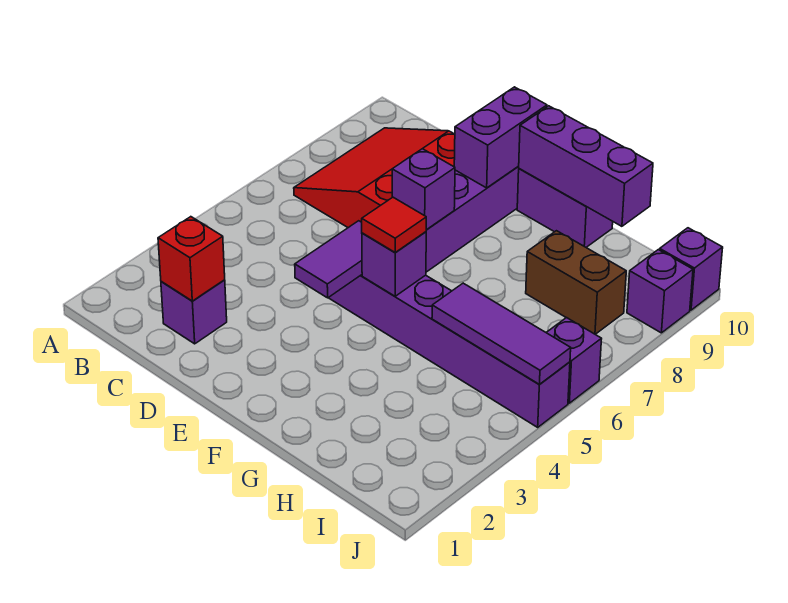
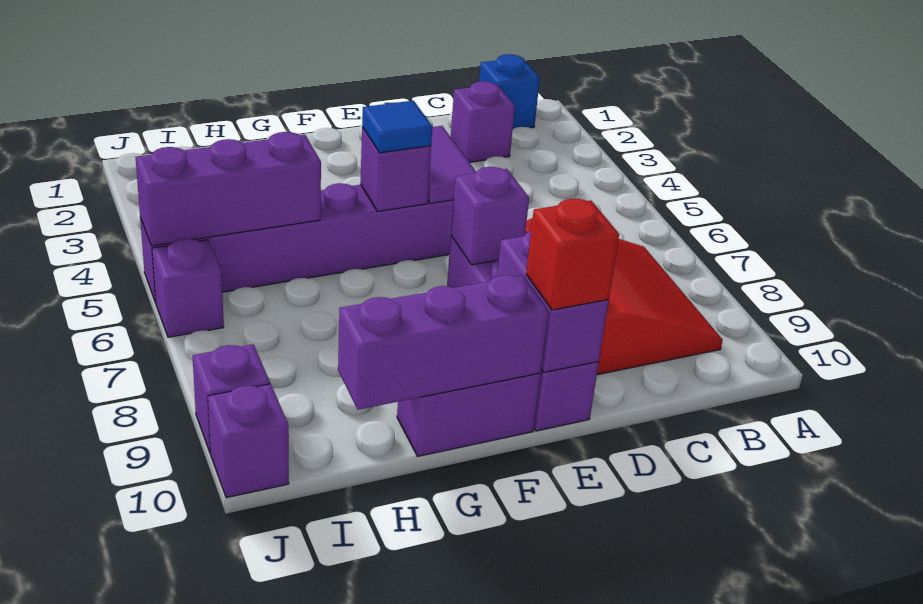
none -> blue 1x1 brick [479,54,540,129]
red 1x1 brick [158,217,225,301] -> red 1x1 brick moved to [526,199,619,310]
red 1x1 tile [362,197,426,253] -> blue 1x1 tile [362,101,432,153]
purple 1x3 tile [432,283,571,384] -> purple 1x3 brick [136,132,321,246]
brown 1x2 brick [526,231,626,334] -> none

